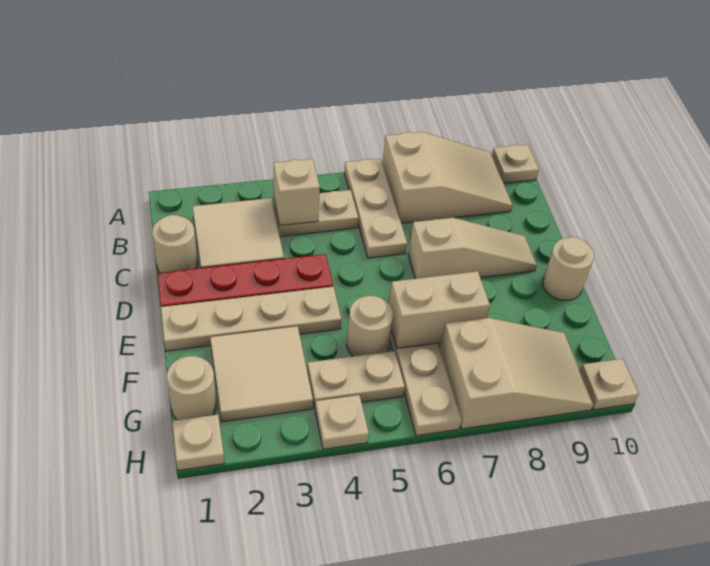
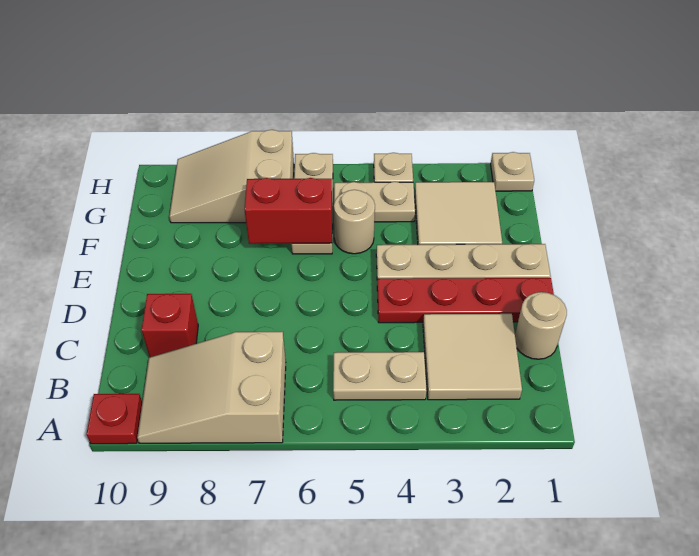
tan 1x3 plate [344,159,407,258] -> none
tan 1x1 plate [492,144,539,183] -> red 1x1 plate [86,394,142,444]
tan 1x1 brick [274,159,320,226] -> none
none -> red 1x1 brick [142,294,198,357]
tan 1x3 slope [408,218,537,279] -> none
tan 1x1 round brick [543,237,594,300] -> none
tan 1x2 brick [389,271,490,348] -> red 1x2 brick [244,178,332,244]
tan 1x1 round brick [167,356,216,420] -> none
tan 1x1 plate [580,359,639,410] -> none

